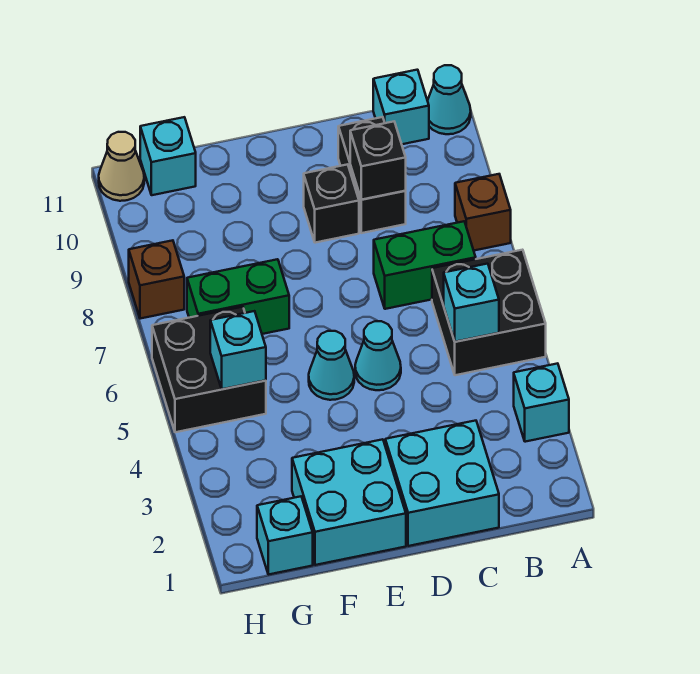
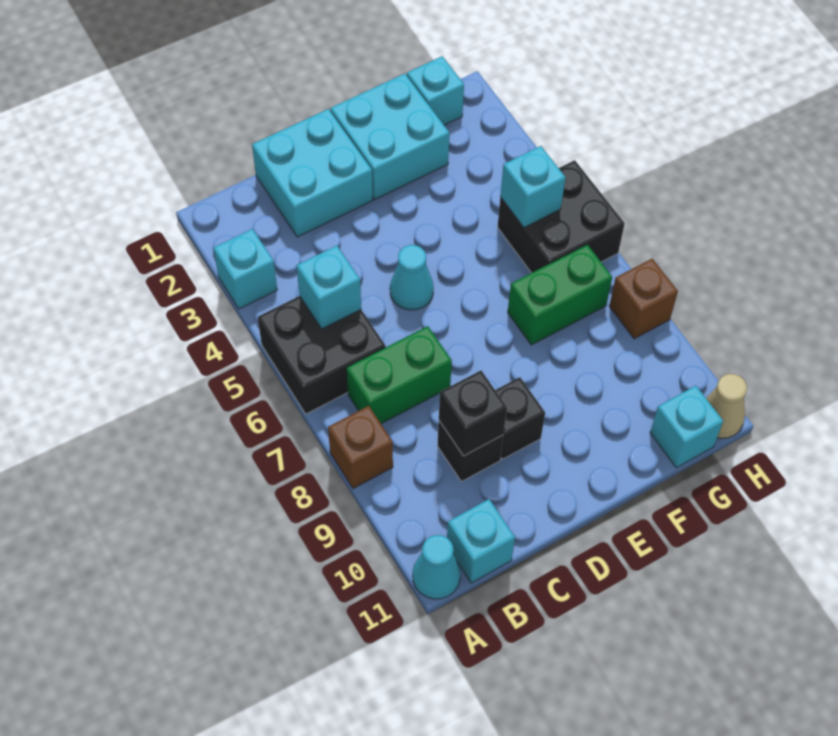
black 1x2 brick [338,117,406,233] -> black 1x1 brick [437,421,504,482]
cyan 1x1 cone [309,331,354,400] -> none

